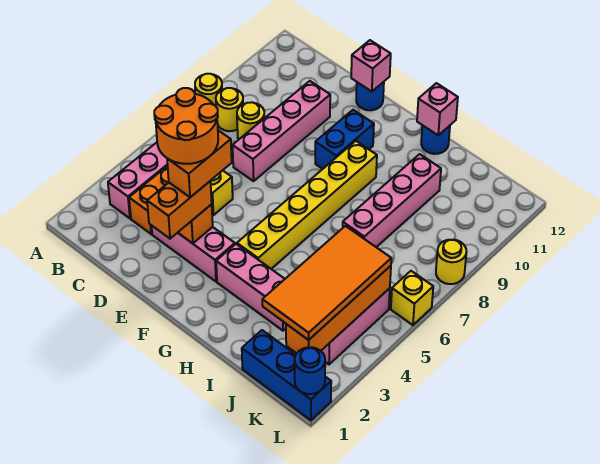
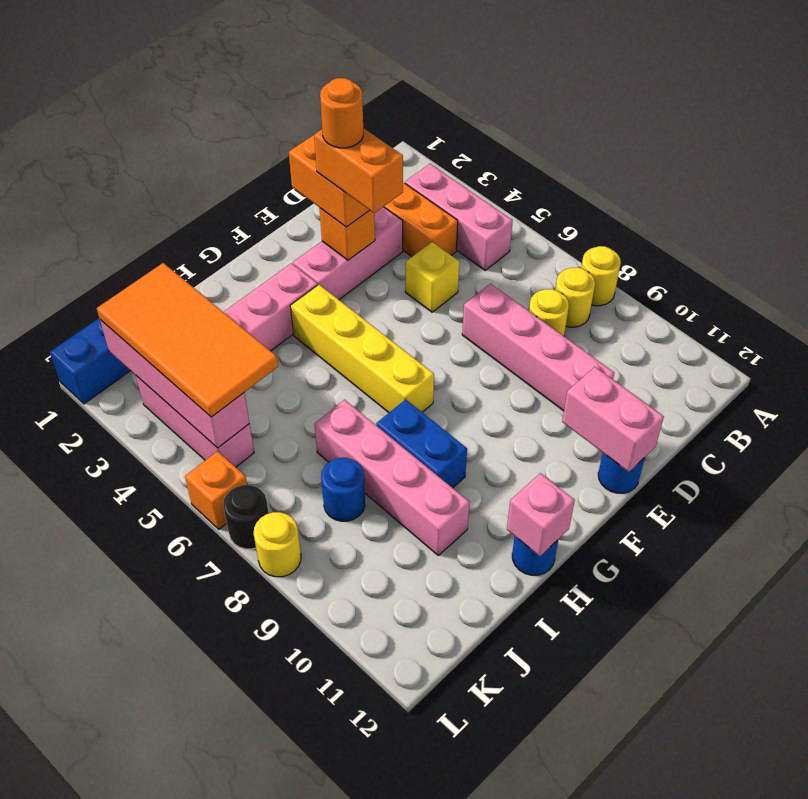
orange 2x2 round brick [154,88,218,164] -> orange 1x1 round brick [320,78,363,148]
pink 1x1 brick [351,40,391,92] -> pink 1x2 brick [562,367,664,472]
blue 1x2 brick [315,110,374,169] -> blue 1x2 brick moved to [376,399,467,488]
yellow 1x6 brick [237,141,377,269] -> yellow 1x4 brick [290,285,434,413]
orange 1x4 brick [286,266,391,353] -> pink 1x4 brick [100,320,249,448]
blue 1x1 round brick [295,347,325,394] -> blue 1x1 round brick moved to [321,458,365,521]
yellow 1x1 brick [391,271,433,325] -> orange 1x1 brick [185,451,247,529]
none -> black 1x1 round brick [223,485,269,549]

